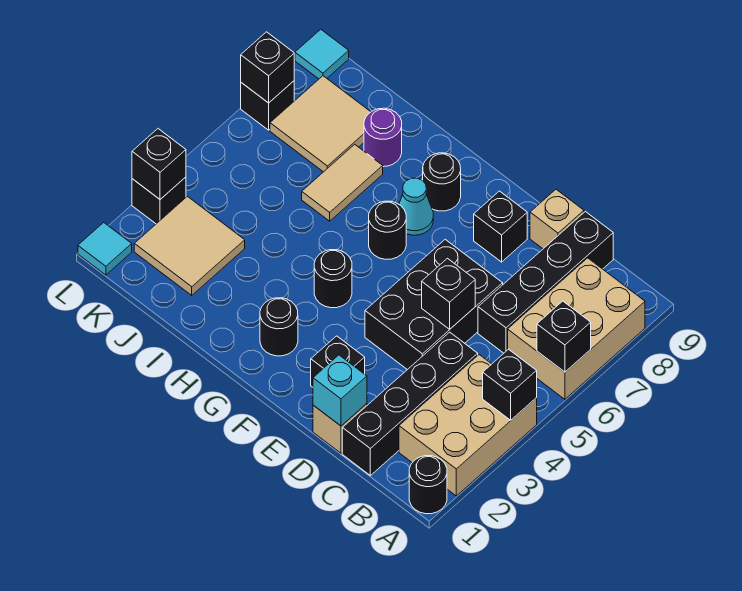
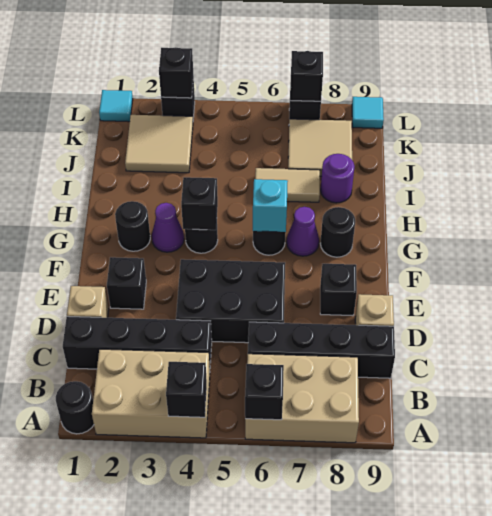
cyan 1x1 brick [313,355,367,426] -> cyan 1x1 brick moved to [253,179,288,232]
black 1x1 brick [422,258,475,329] -> black 1x1 brick moved to [181,177,218,230]
none -> purple 1x1 cone [152,203,184,252]
cyan 1x1 cone [399,178,433,235] -> purple 1x1 cone [287,207,319,256]

